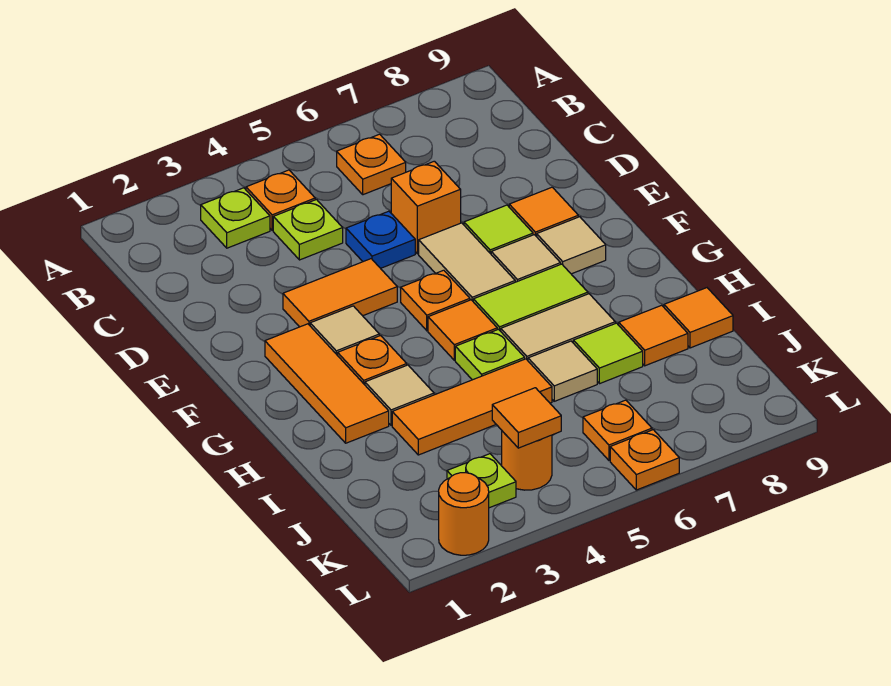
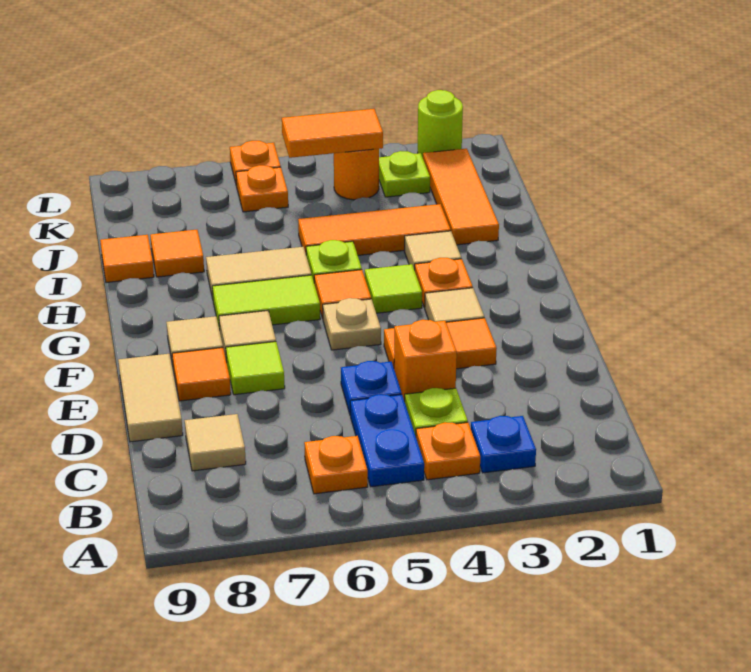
lime 1x1 plate [201,188,270,248] -> blue 1x1 plate [471,416,536,473]
none -> blue 1x2 plate [350,394,424,487]
orange 1x1 brick [391,161,461,254] -> orange 1x1 brick moved to [394,320,457,401]
tan 1x2 tile [419,223,515,301] -> tan 1x2 tile moved to [118,354,183,442]
orange 1x3 tile [265,324,389,443] -> orange 1x3 tile moved to [423,149,499,245]
orange 1x1 plate [401,270,470,331] -> tan 1x1 plate [323,298,381,350]
tan 1x1 tile [528,341,597,401] -> tan 1x1 tile moved to [185,414,246,471]
lime 1x1 tile [573,323,643,384] -> lime 1x1 tile moved to [365,264,422,313]
orange 1x1 tile [492,388,561,448] -> orange 1x2 tile [282,109,383,158]
orange 1x1 round brick [439,473,489,555] -> lime 1x1 round brick [418,90,463,157]

